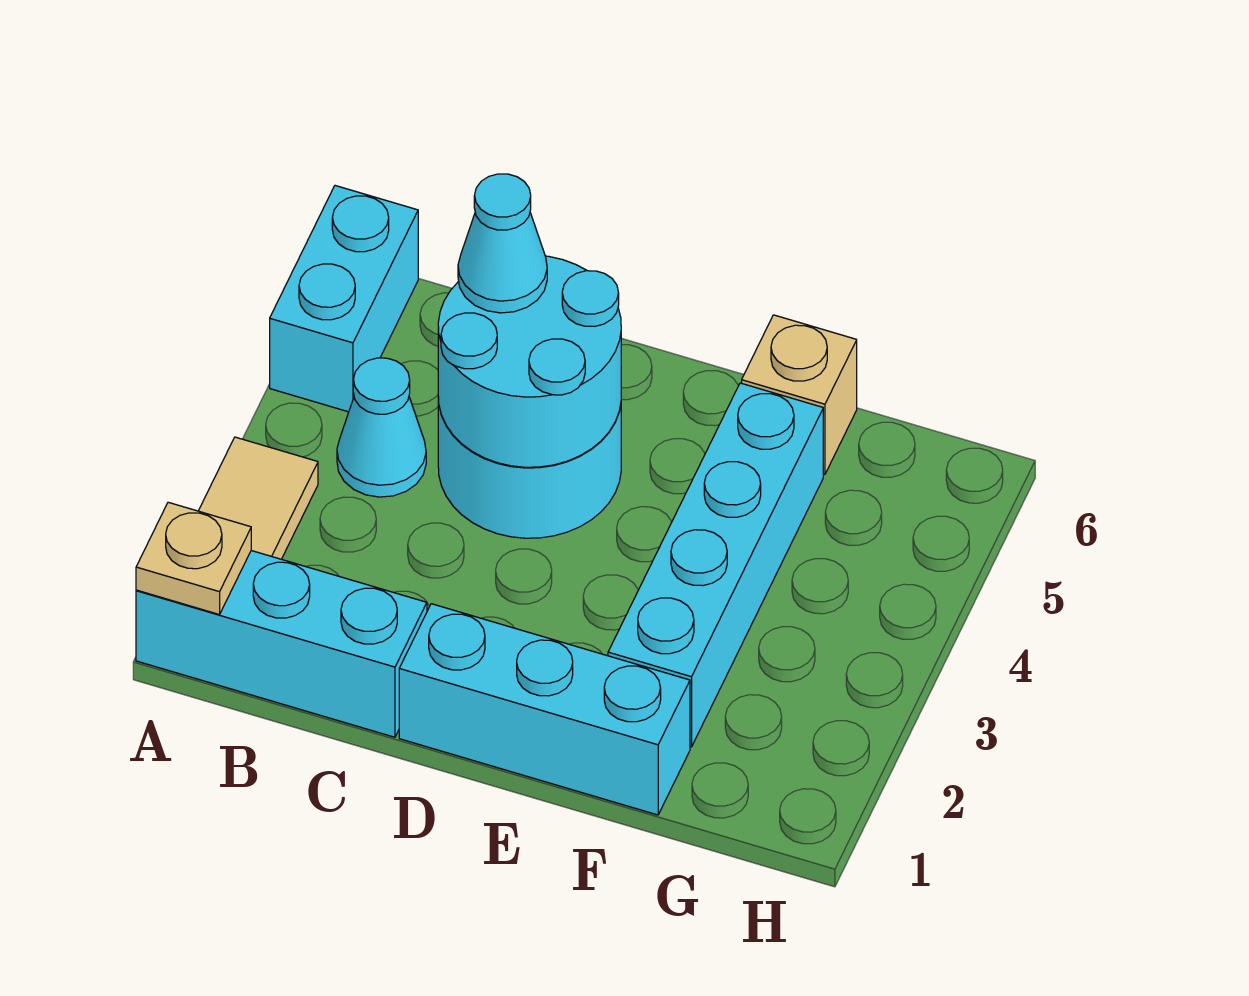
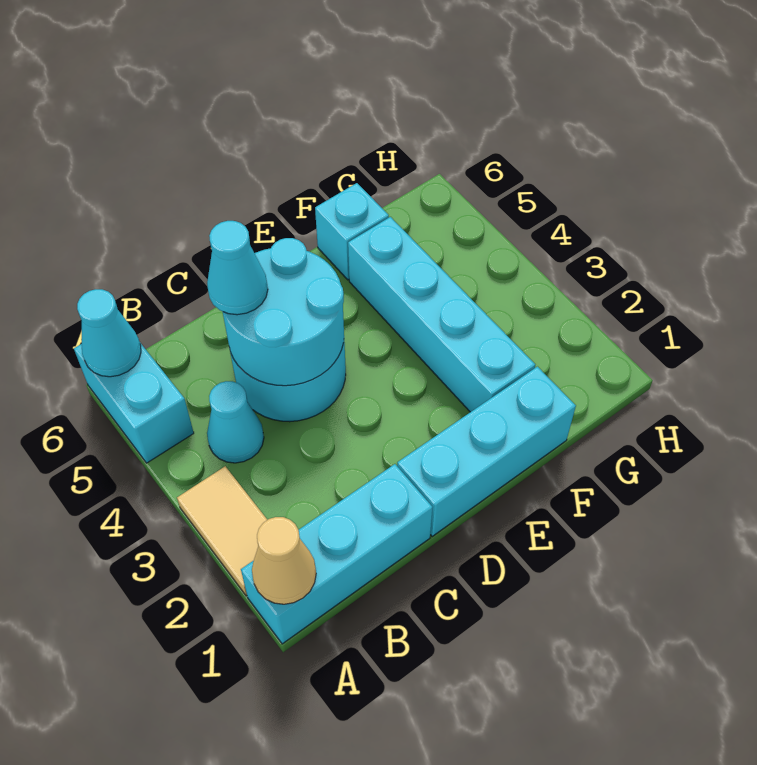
tan 1x1 plate [136,502,251,615] -> tan 1x1 cone [252,517,316,604]
none -> cyan 1x1 cone [77,289,141,377]
tan 1x1 brick [742,315,857,474] -> cyan 1x1 brick [315,183,389,280]

